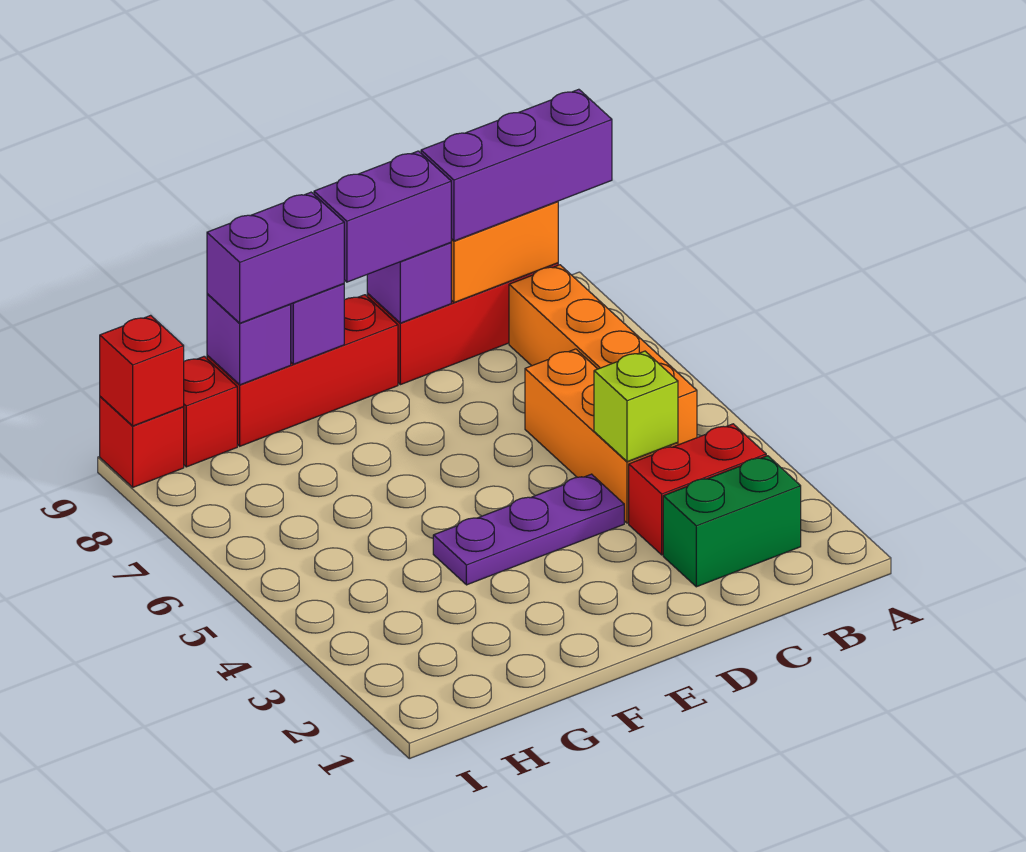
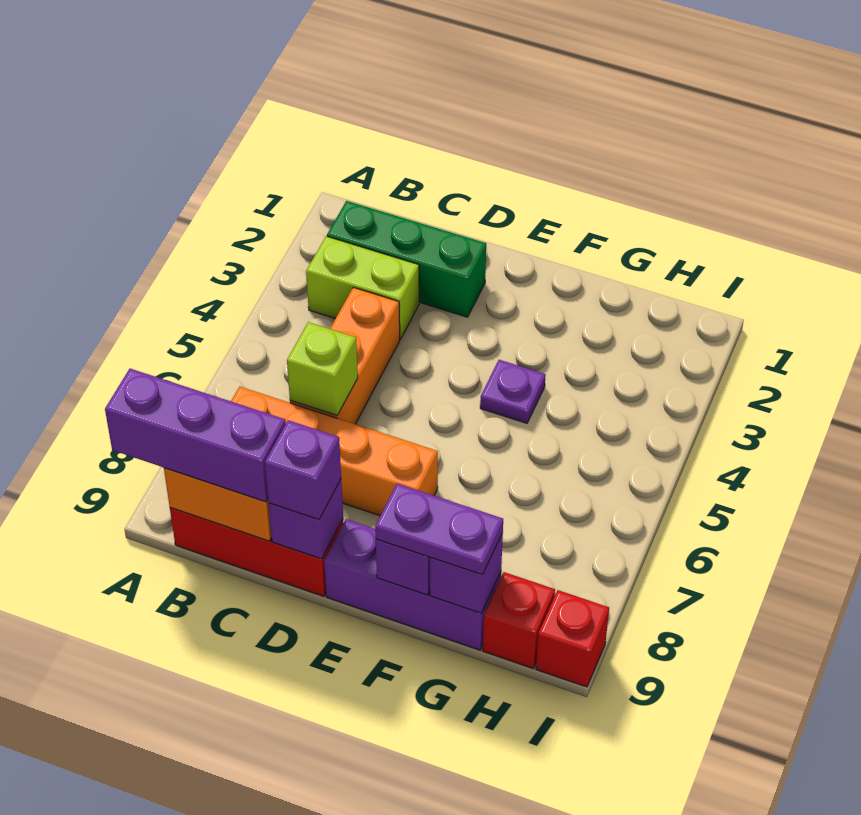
green 1x2 brick [663,456,801,587] -> green 1x3 brick [327,201,486,317]
red 1x2 brick [629,424,766,555] -> lime 1x2 brick [306,236,419,339]
orange 1x4 brick [509,265,697,445] -> orange 1x4 brick turned to [231,387,438,516]
lime 1x1 brick [594,351,678,462] -> lime 1x1 brick moved to [287,322,358,416]
purple 1x3 plate [433,474,624,585] -> purple 1x1 plate [480,360,546,423]
purple 1x2 brick [314,151,451,282] -> purple 1x1 brick [265,420,341,520]
red 1x3 brick [207,295,398,446] -> purple 1x3 brick [324,519,501,650]
purple 1x2 brick [207,192,344,323] -> purple 1x2 plate [375,484,503,575]
red 1x1 brick [100,315,184,426] -> none

